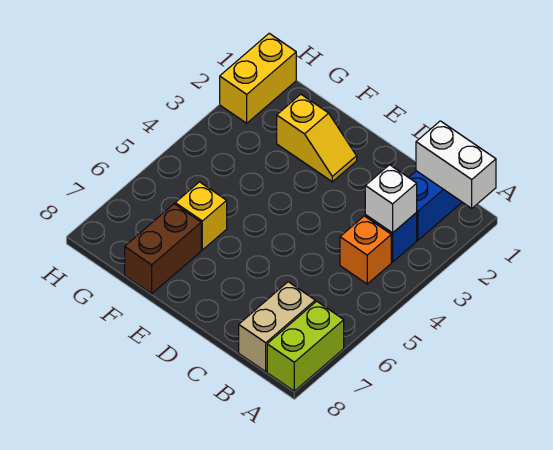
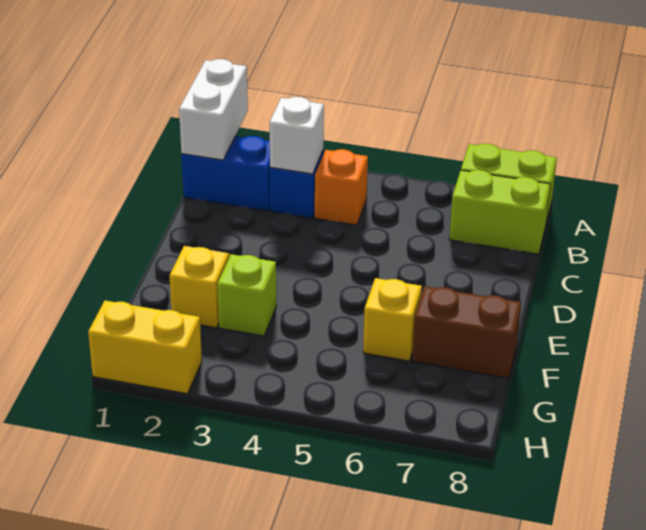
tan 1x2 brick [239,282,315,372] -> lime 1x2 brick [449,170,550,254]
none -> lime 1x1 brick [217,254,276,336]

